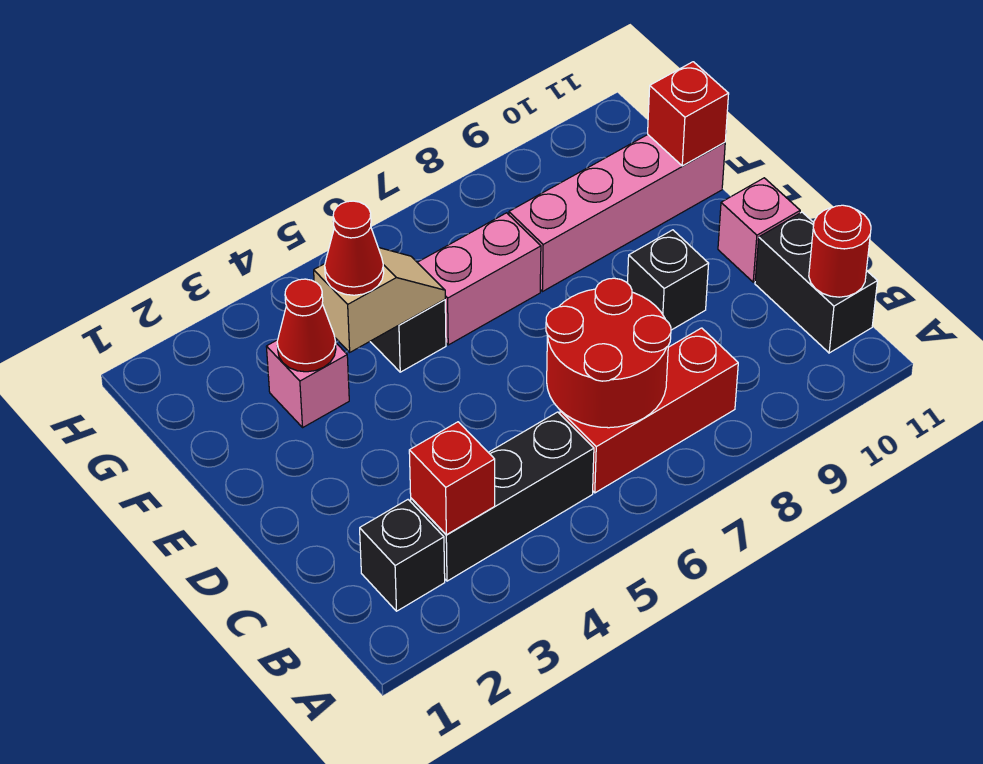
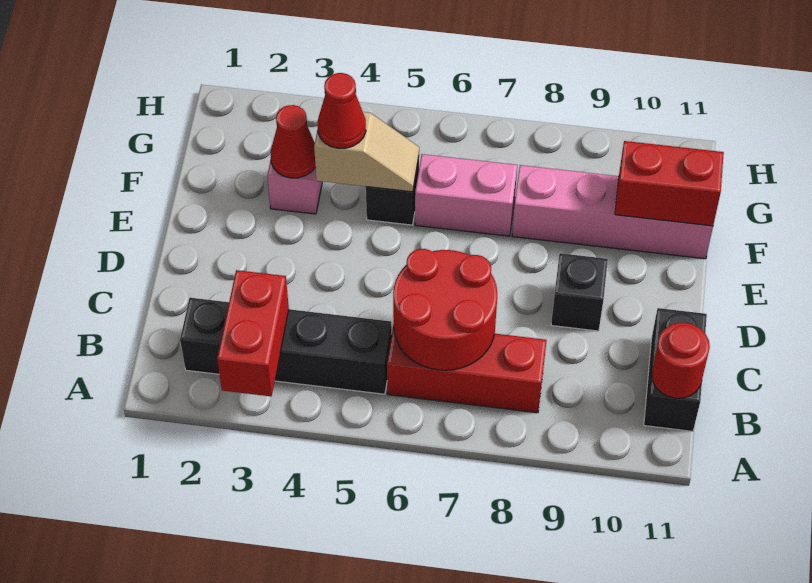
red 1x1 brick [409,422,495,535] -> red 1x2 brick [217,270,289,396]
pink 1x1 brick [718,178,800,282] -> none
red 1x1 brick [648,62,729,166] -> red 1x2 brick [615,141,724,226]

